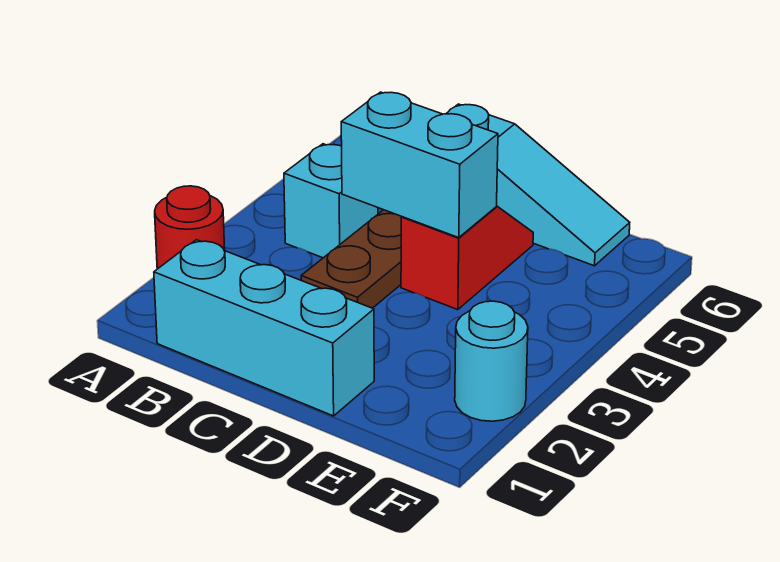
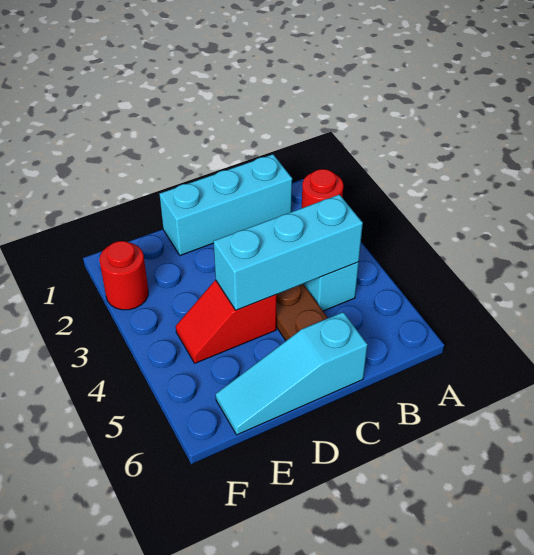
cyan 1x2 brick [341,92,498,238] -> cyan 1x3 brick [213,194,363,310]
red 1x2 slope [401,206,533,310] -> red 1x2 slope turned to [176,280,277,363]
cyan 1x1 round brick [455,301,528,421] -> red 1x1 round brick [99,241,148,310]

